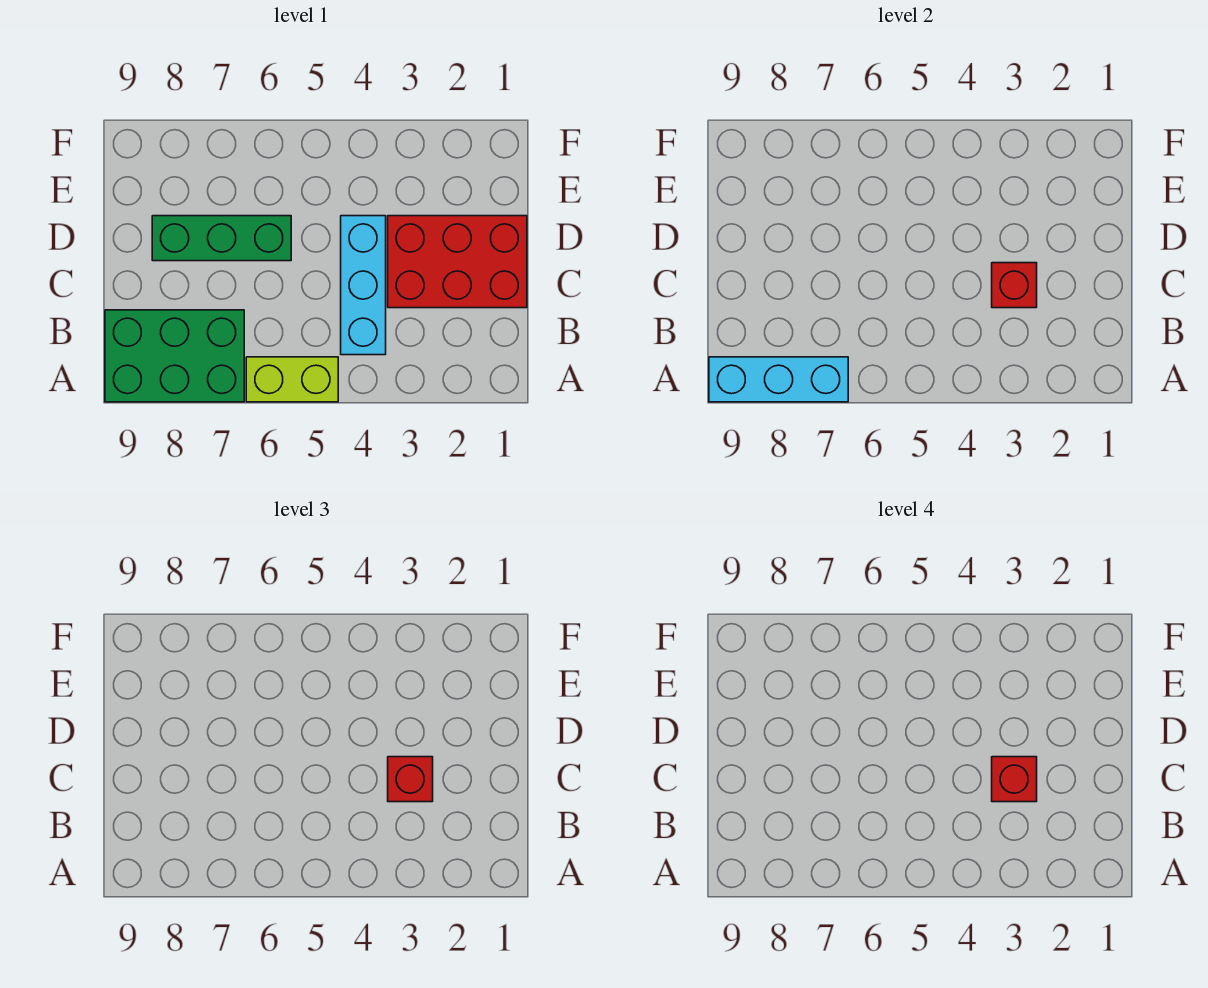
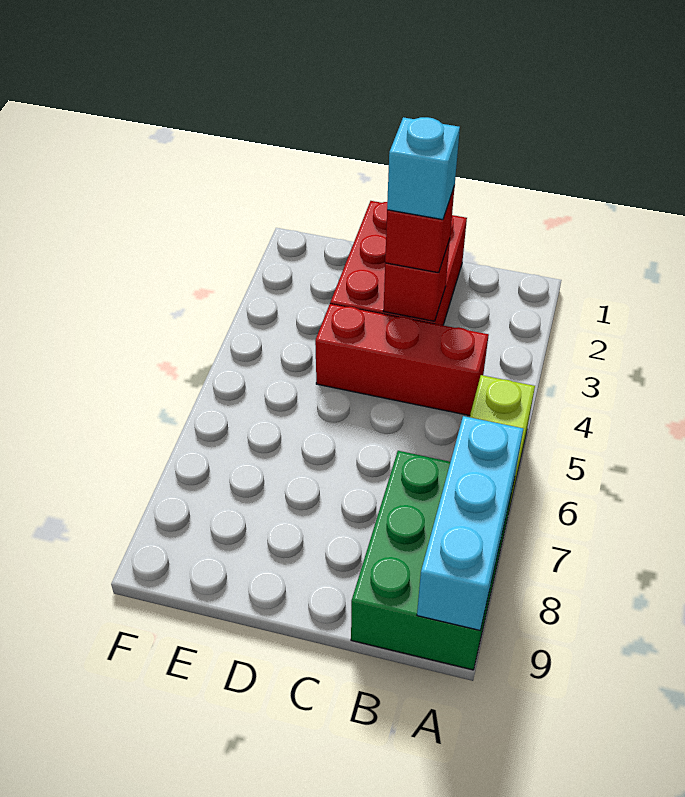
cyan 1x3 brick [341,216,386,355] -> red 1x3 brick [315,304,489,416]
red 1x1 brick [992,757,1037,802] -> cyan 1x1 brick [387,117,460,220]
green 1x3 brick [152,216,291,261] -> none

